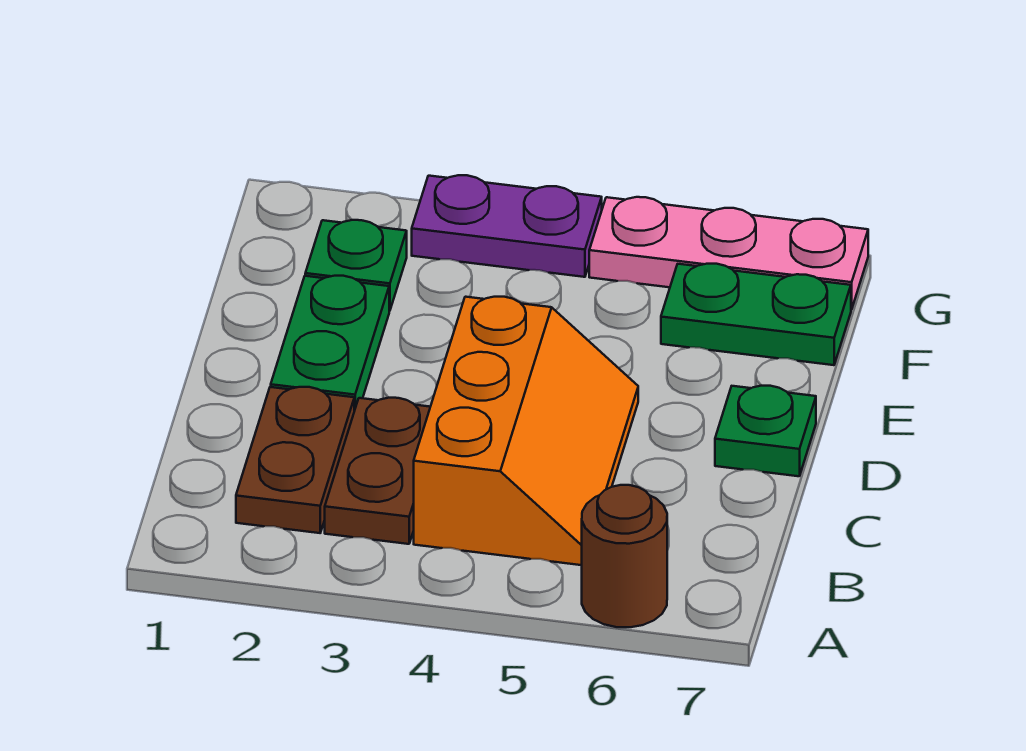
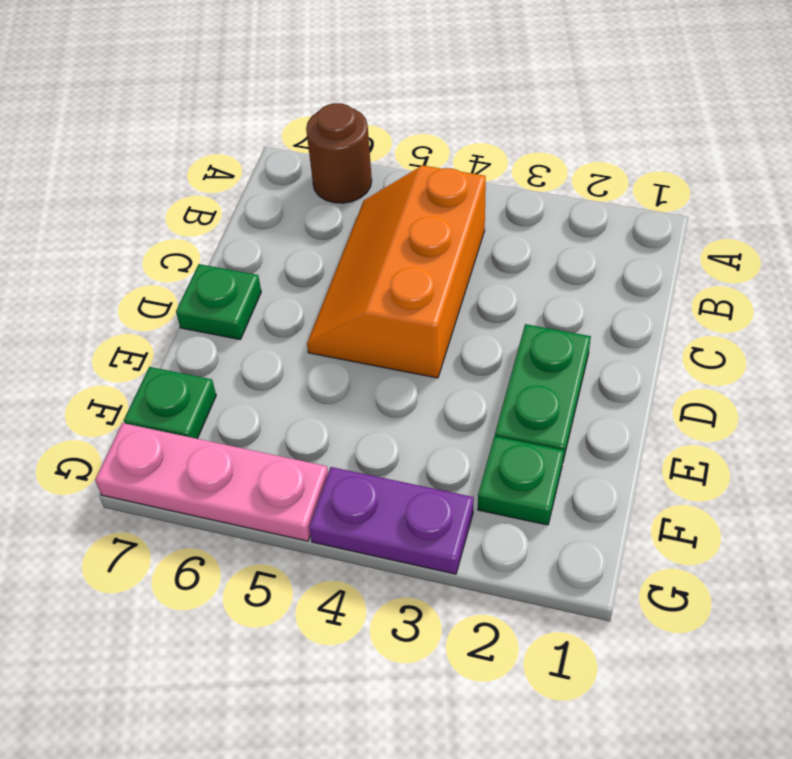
brown 1x2 plate [236,387,354,533] -> none
brown 1x2 plate [325,398,430,544] -> none
green 1x2 plate [661,264,851,365] -> green 1x1 plate [124,367,216,439]

